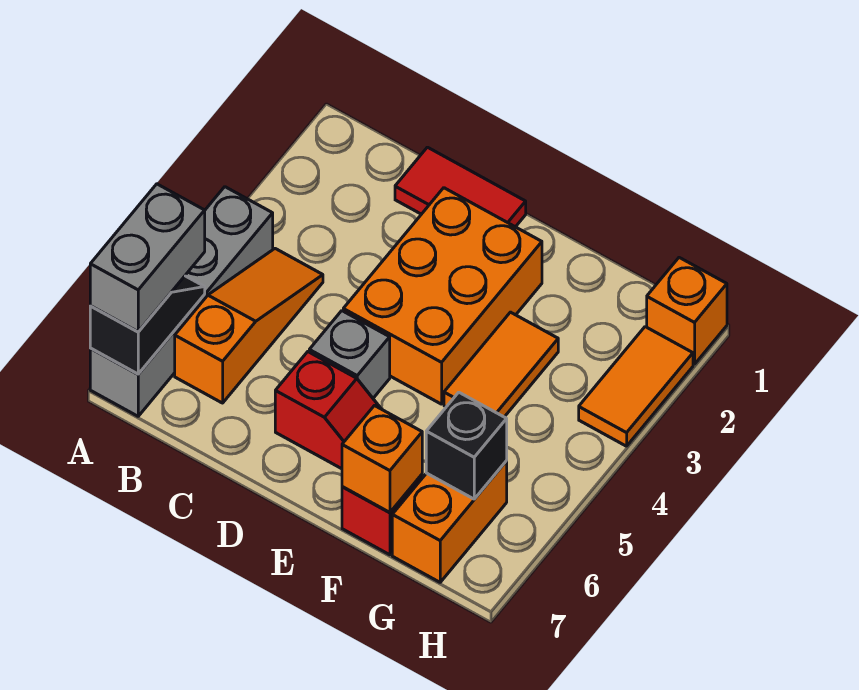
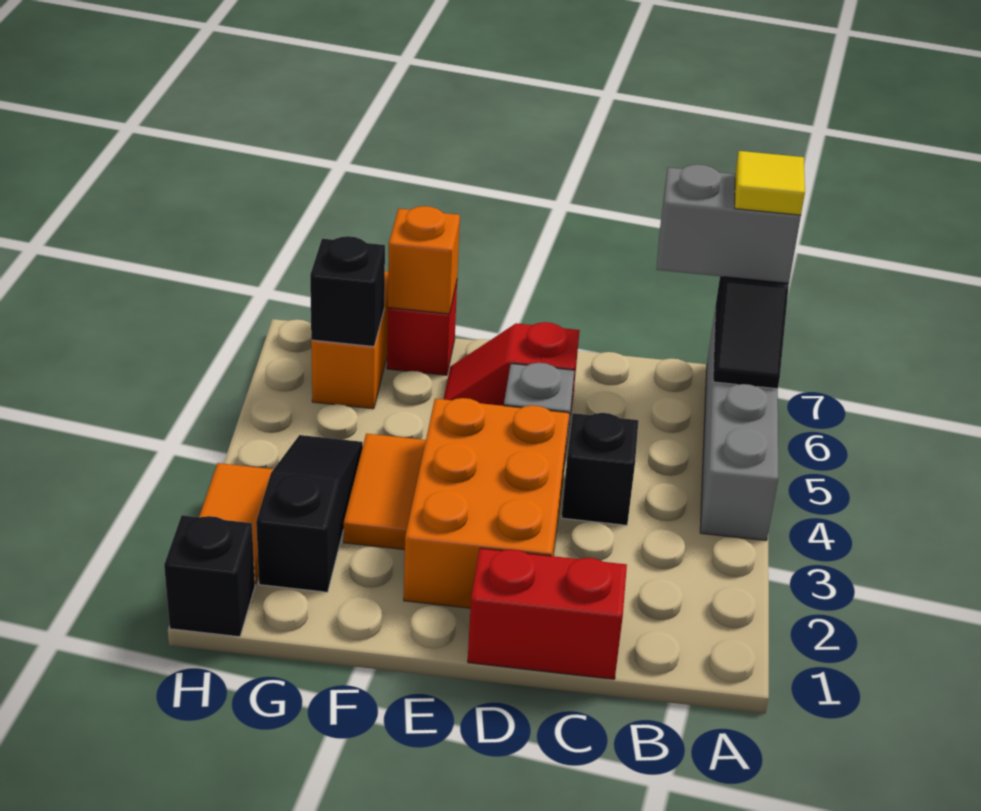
grey 1x2 brick [90,184,205,332] -> grey 1x2 brick turned to [657,164,801,283]
none -> yellow 1x1 tile [735,151,805,215]
orange 1x3 slope [175,249,323,403] -> none
red 1x2 tile [395,147,526,227] -> red 1x2 brick [468,548,627,679]
none -> black 1x1 brick [562,413,639,525]
none -> black 1x3 slope [256,435,363,592]
orange 1x1 brick [647,258,727,364] -> black 1x1 brick [164,515,255,637]

